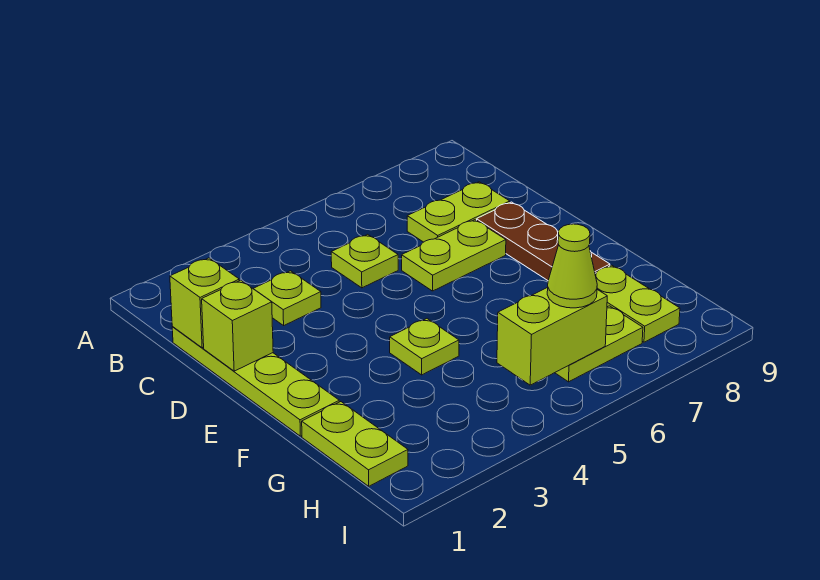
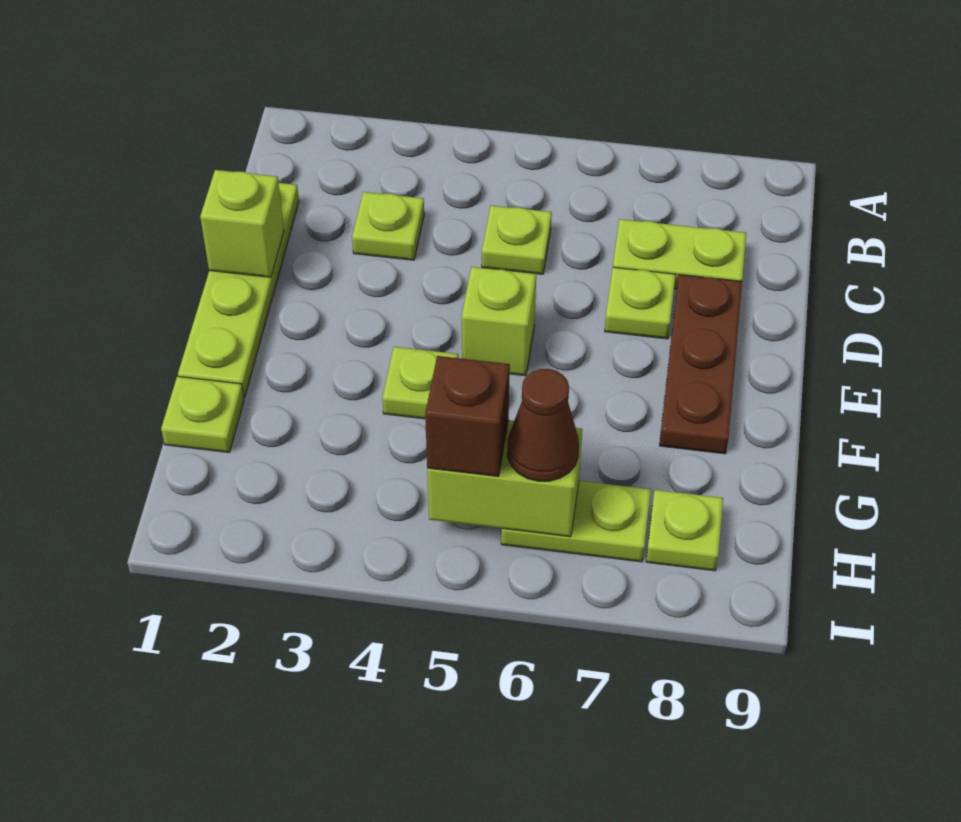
lime 1x1 brick [170,258,239,348] -> lime 1x1 brick moved to [462,267,536,376]
lime 1x2 plate [402,220,506,291] -> lime 1x1 plate [605,267,676,339]
lime 1x2 plate [302,402,408,486] -> lime 1x1 plate [161,376,244,453]
lime 1x2 plate [595,265,680,342] -> lime 1x1 plate [646,490,723,571]
none -> brown 1x1 brick [425,356,510,476]
lime 1x1 cone [547,224,597,308] -> brown 1x1 cone [507,369,579,481]

